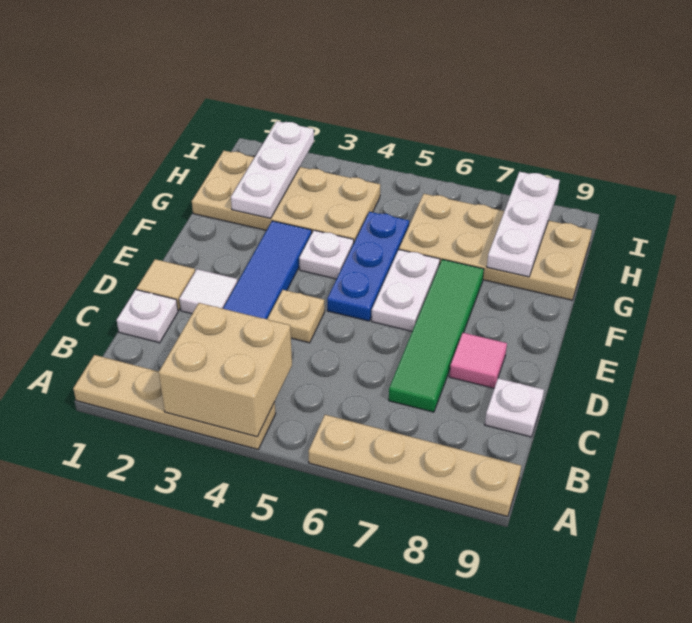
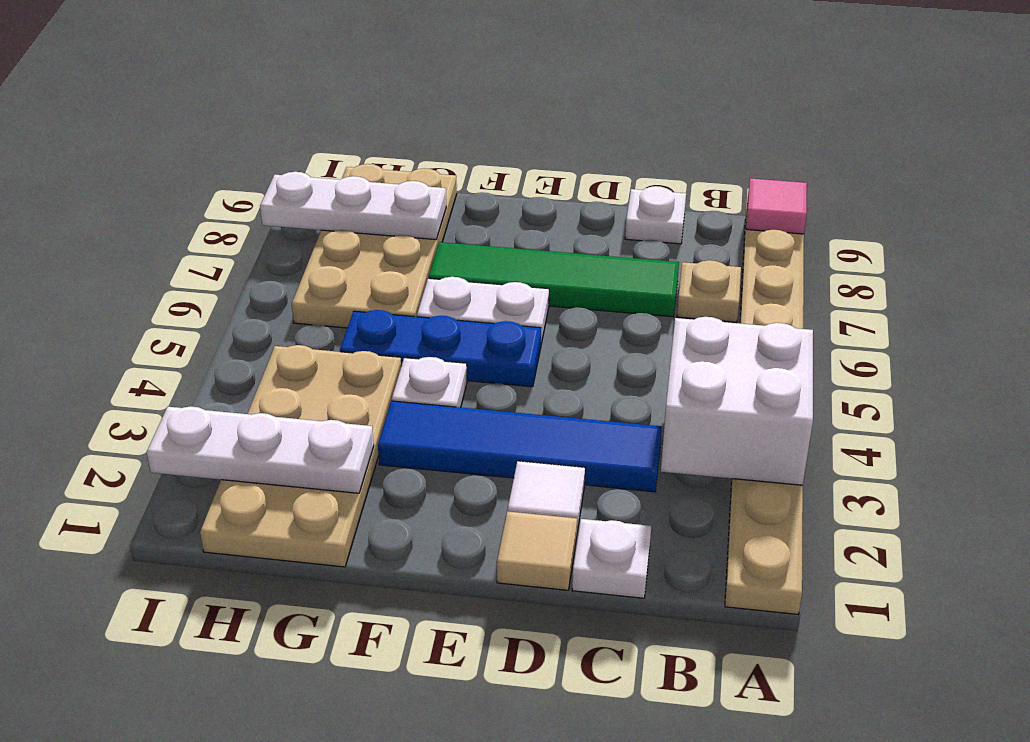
tan 2x2 brick [159,303,292,437] -> white 2x2 brick [661,317,813,485]
tan 1x1 plate [267,290,325,343] -> tan 1x1 plate moved to [677,260,741,322]
pink 1x1 tile [450,333,507,388] -> pink 1x1 tile moved to [746,178,807,234]

